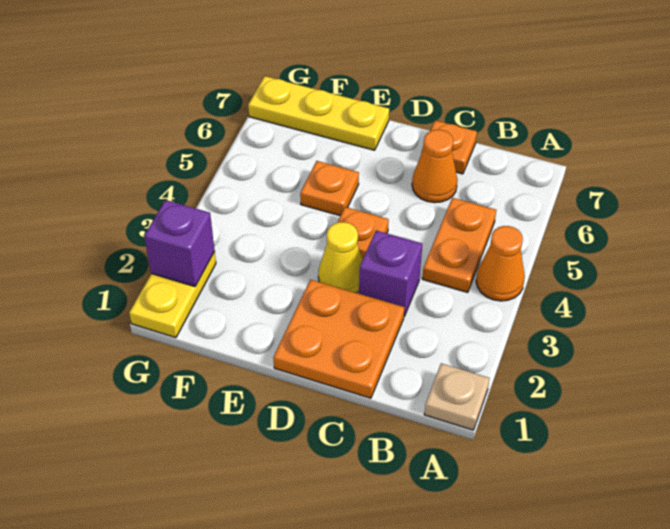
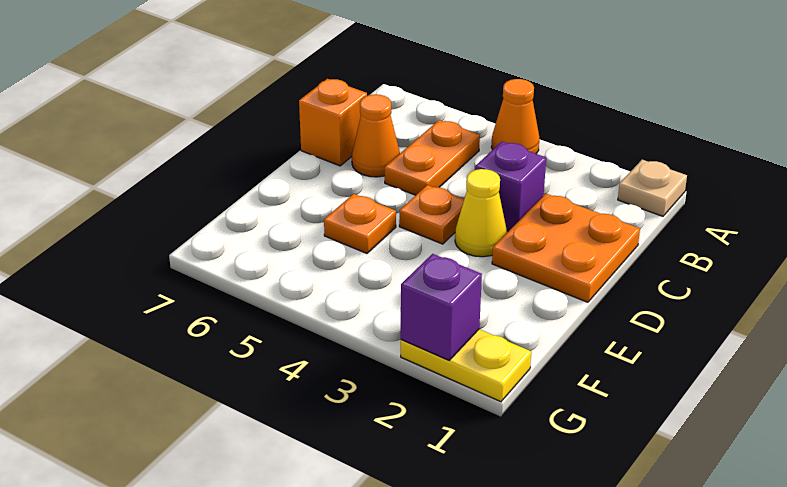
orange 1x2 plate [422,198,496,292] -> orange 1x2 plate turned to [385,120,480,195]
orange 1x1 plate [421,120,477,174] -> orange 1x1 brick [299,79,367,166]
yellow 1x3 plate [248,76,389,150] -> none

